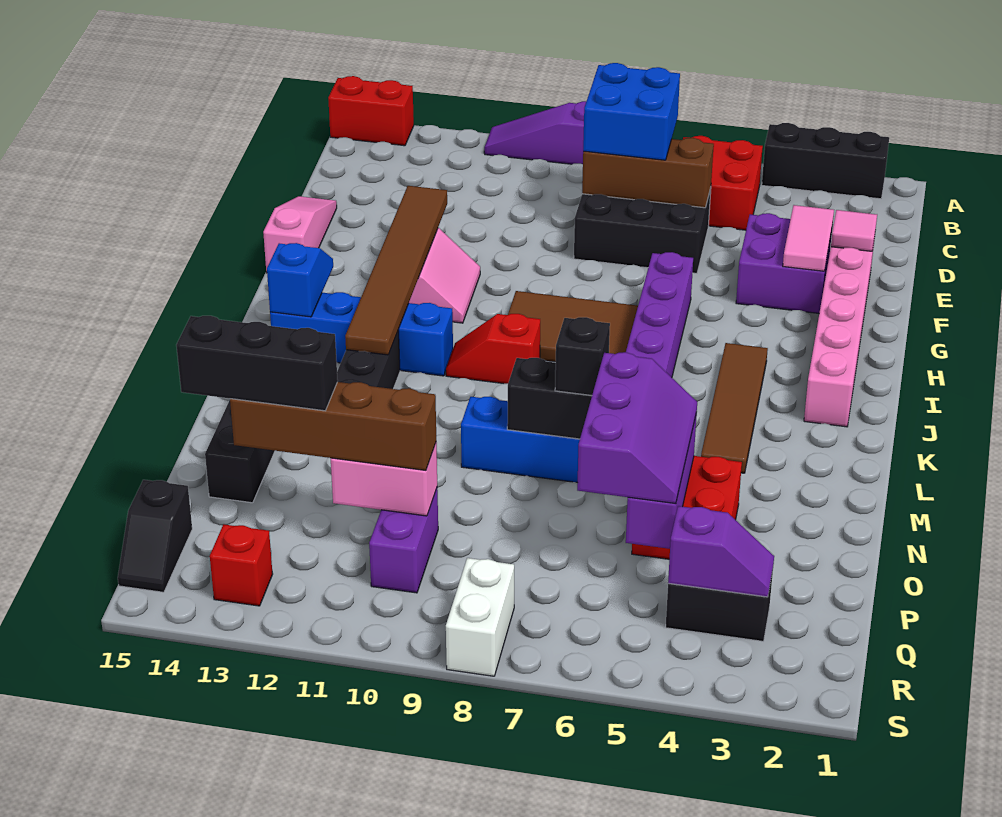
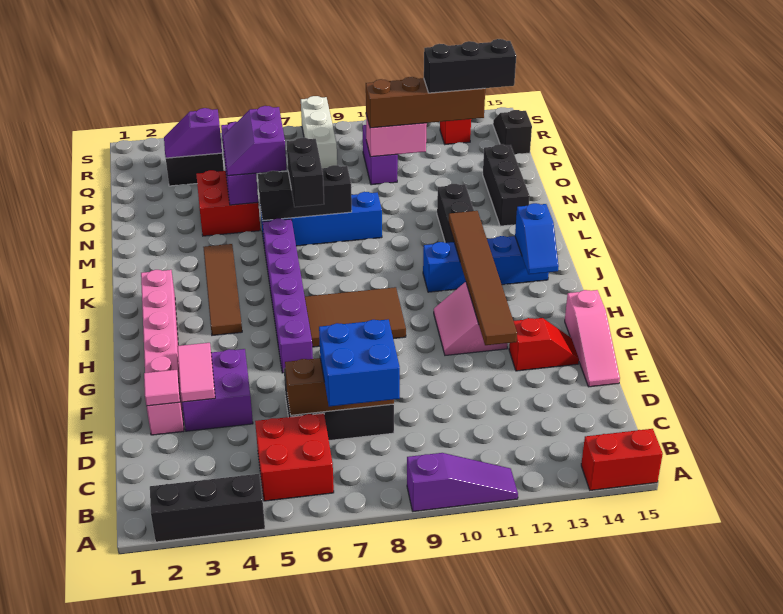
red 1x2 slope [446,314,540,384] -> red 1x2 slope moved to [509,318,579,371]
black 1x1 brick [555,317,610,396] -> black 1x2 brick [287,138,324,207]
purple 2x3 slope [577,352,697,504] -> purple 2x2 slope [223,106,287,176]
white 1x2 brick [446,558,514,676] -> white 1x3 brick [301,96,337,168]

